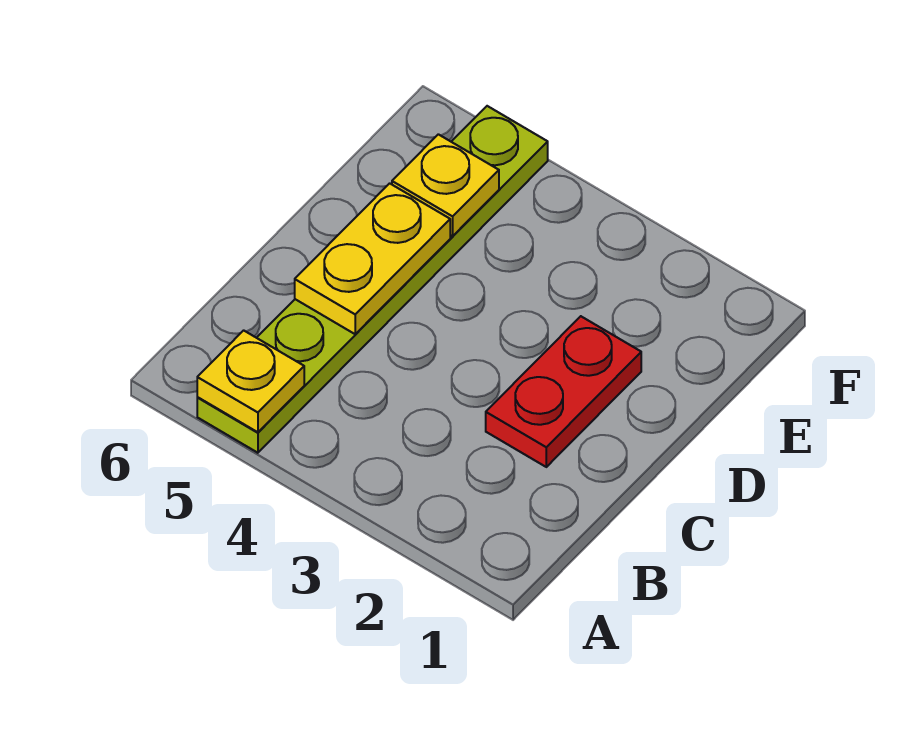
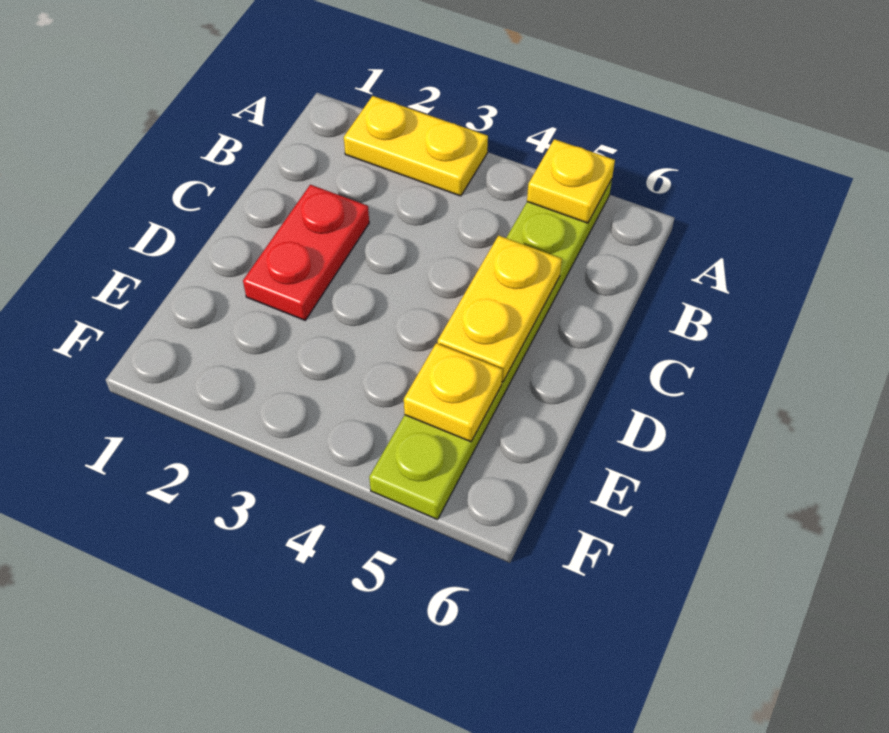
none -> yellow 1x2 plate [344,96,488,196]

